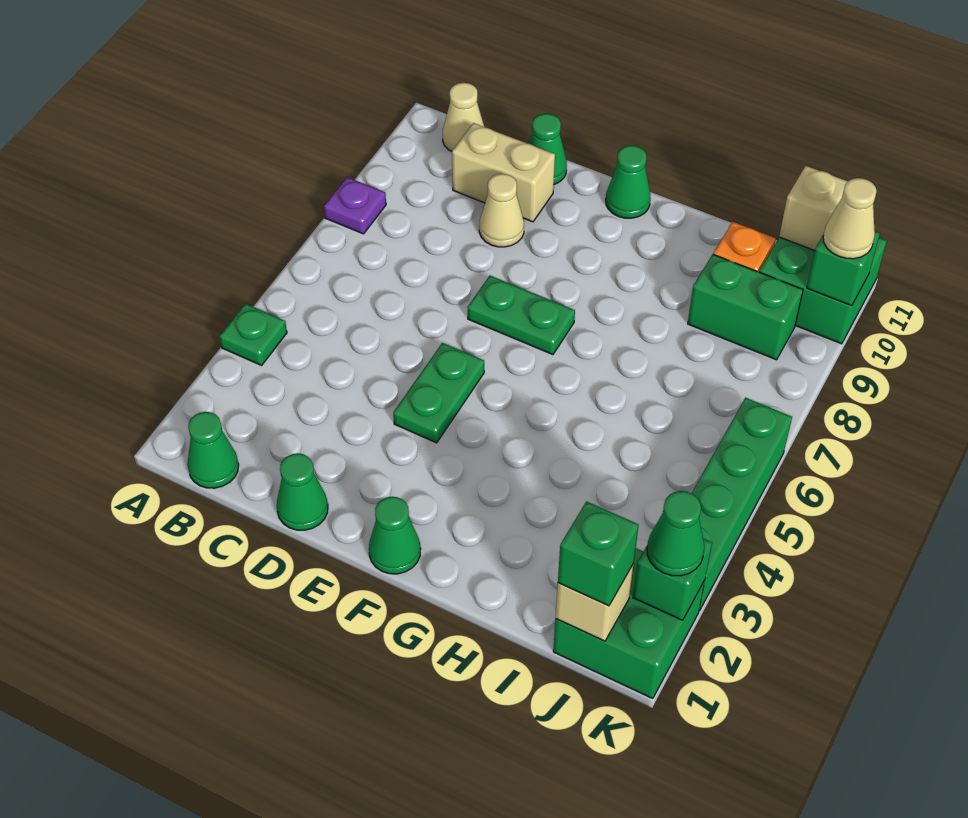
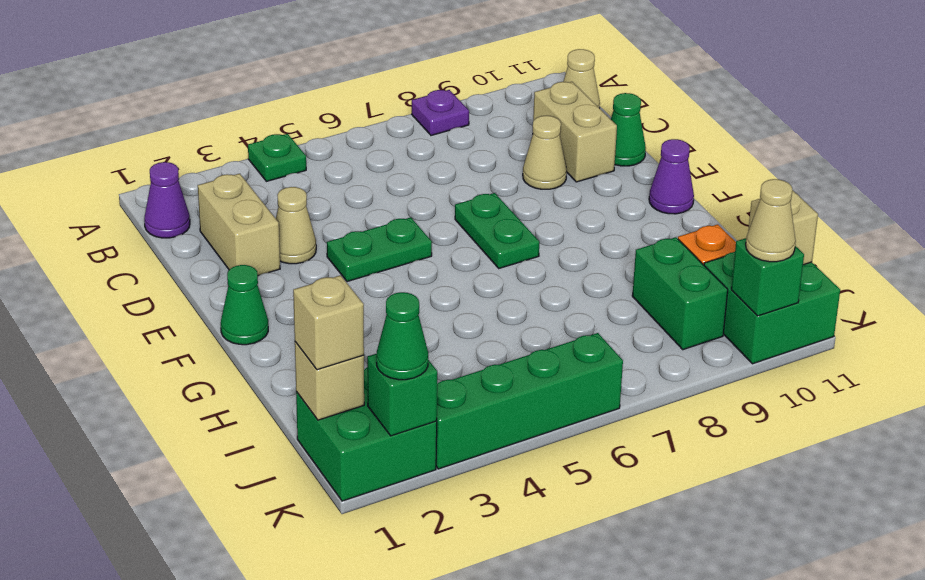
green 1x1 cone [187,412,239,488] -> purple 1x1 cone [144,162,190,238]
none -> tan 1x2 brick [198,174,280,276]
green 1x1 cone [277,453,328,530] -> none
none -> tan 1x1 cone [276,187,316,264]
green 1x1 cone [606,146,650,218] -> purple 1x1 cone [649,139,694,214]
green 1x1 brick [558,502,639,606] -> tan 1x1 brick [293,275,364,370]

